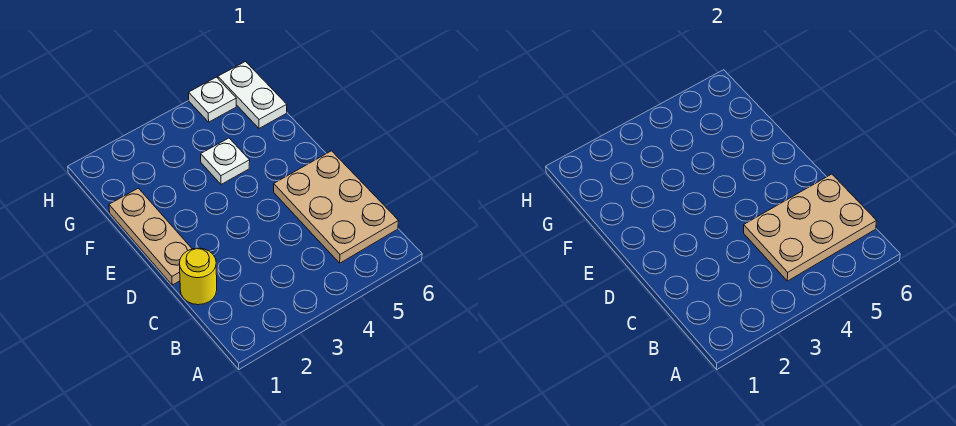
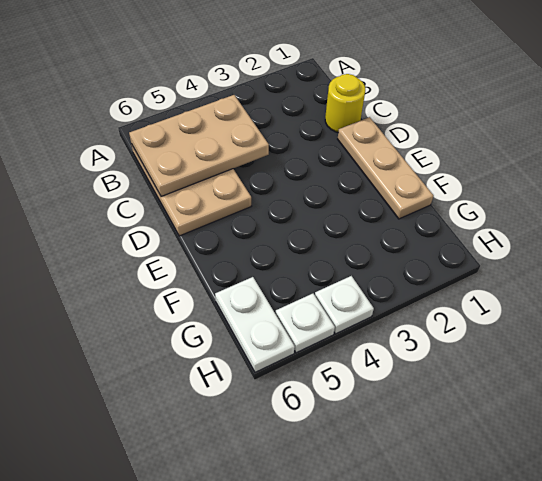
white 1x1 plate [201,138,250,184] -> white 1x1 plate moved to [315,276,374,334]

